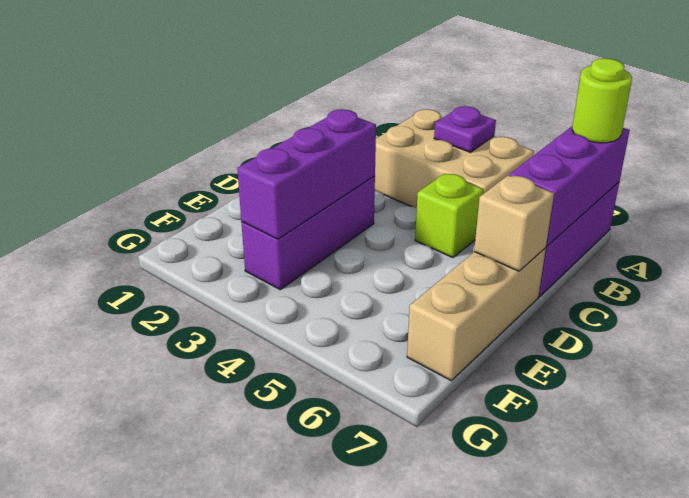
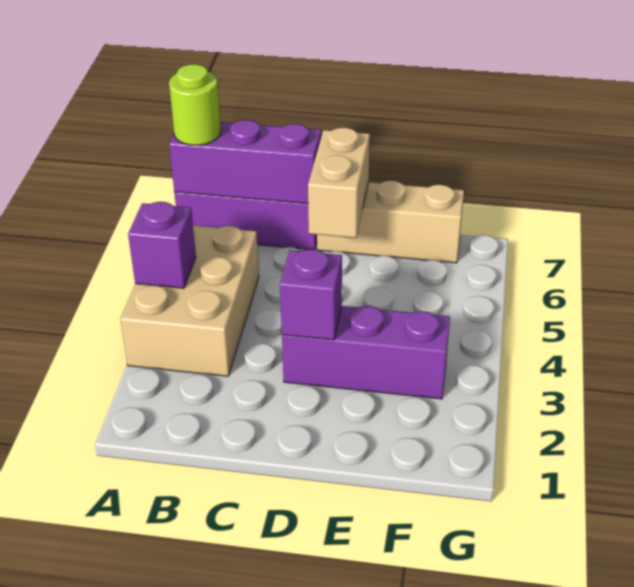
purple 1x1 plate [434,106,496,152] -> purple 1x1 brick [128,202,196,288]
lime 1x1 brick [415,174,483,258] -> none
purple 1x3 brick [237,109,376,239] -> purple 1x1 brick [280,249,342,340]
tan 1x1 brick [474,175,554,271] -> tan 1x2 brick [308,128,370,238]

